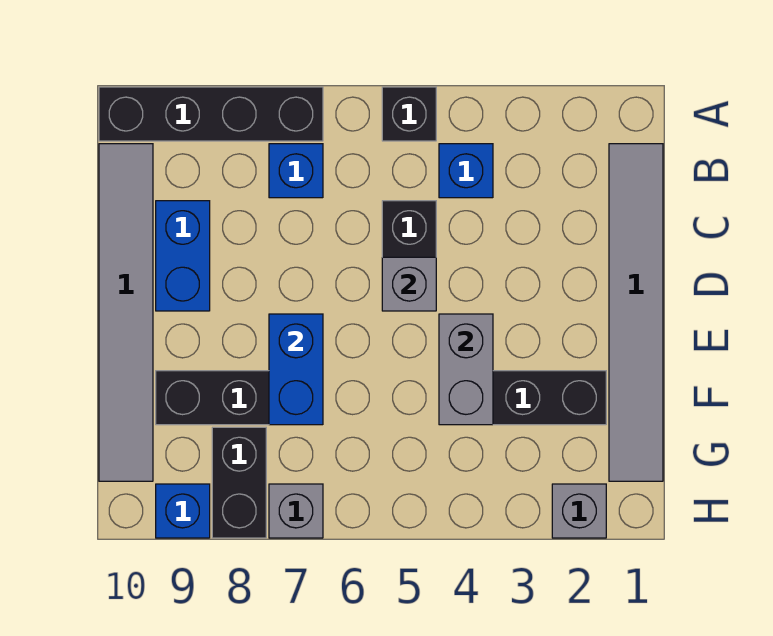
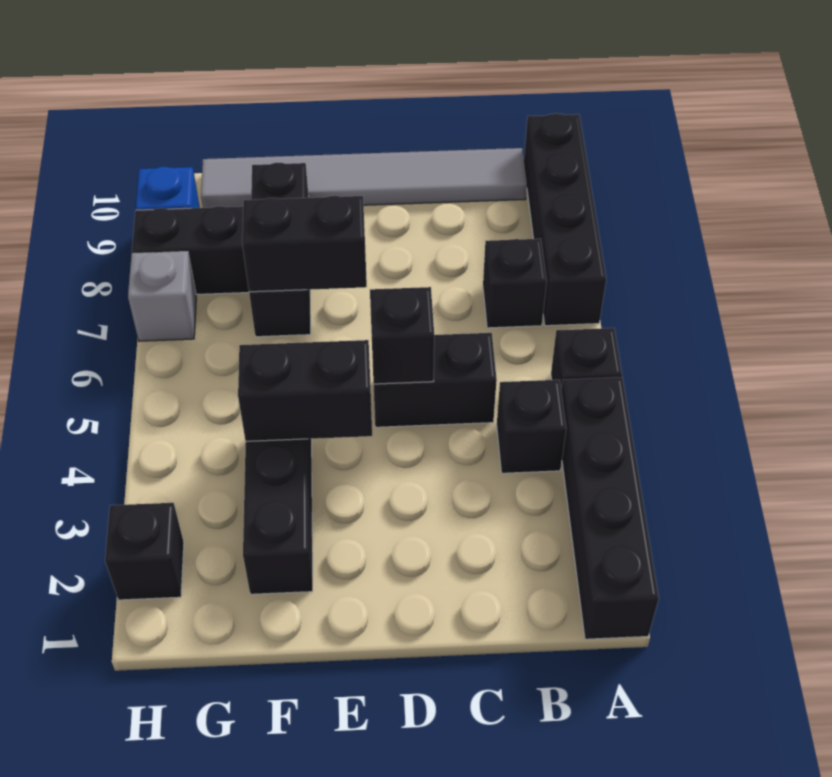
none -> black 1x4 brick [561,377,659,639]
grey 1x6 tile [609,144,663,481] -> none
blue 1x1 brick [439,144,493,198] -> black 1x1 brick [497,380,566,473]
blue 1x1 brick [269,144,323,198] -> black 1x1 brick [483,239,547,328]
blue 1x2 brick [156,201,210,311] -> none
grey 1x1 brick [382,257,436,311] -> black 1x1 brick [370,287,434,384]
grey 1x2 brick [439,314,493,425] -> black 1x2 brick [238,340,372,441]
blue 1x2 brick [269,314,323,425] -> black 1x2 brick [242,196,367,292]
grey 1x1 brick [552,484,606,538] -> black 1x1 brick [105,503,184,600]

